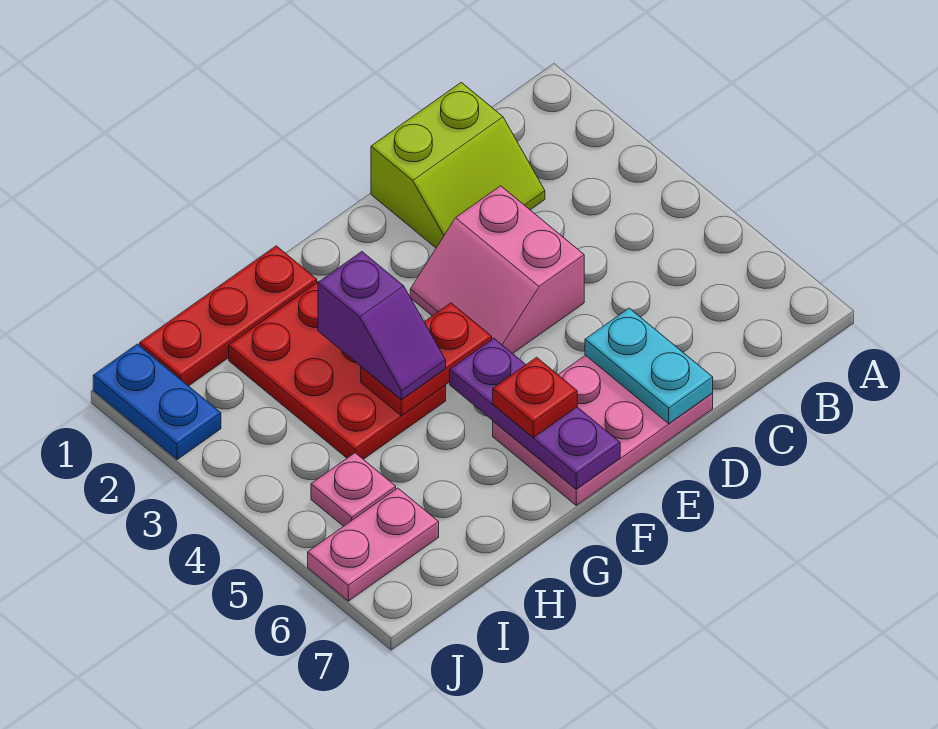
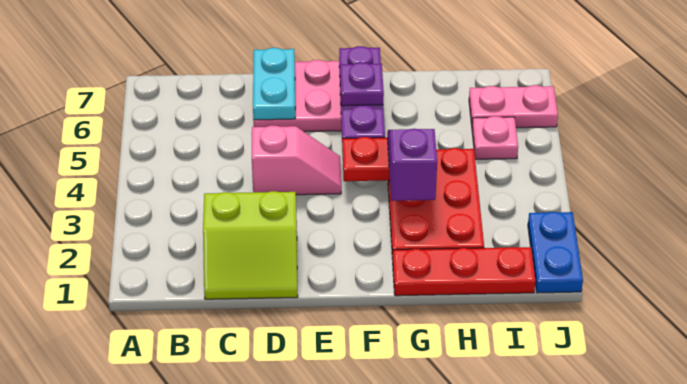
lime 2x2 slope [371,82,545,248] -> lime 2x2 slope turned to [203,191,298,299]
pink 2x2 slope [410,186,584,354] -> pink 1x2 slope [252,126,341,195]
red 1x1 plate [493,357,577,438] -> purple 1x1 plate [340,63,384,106]

